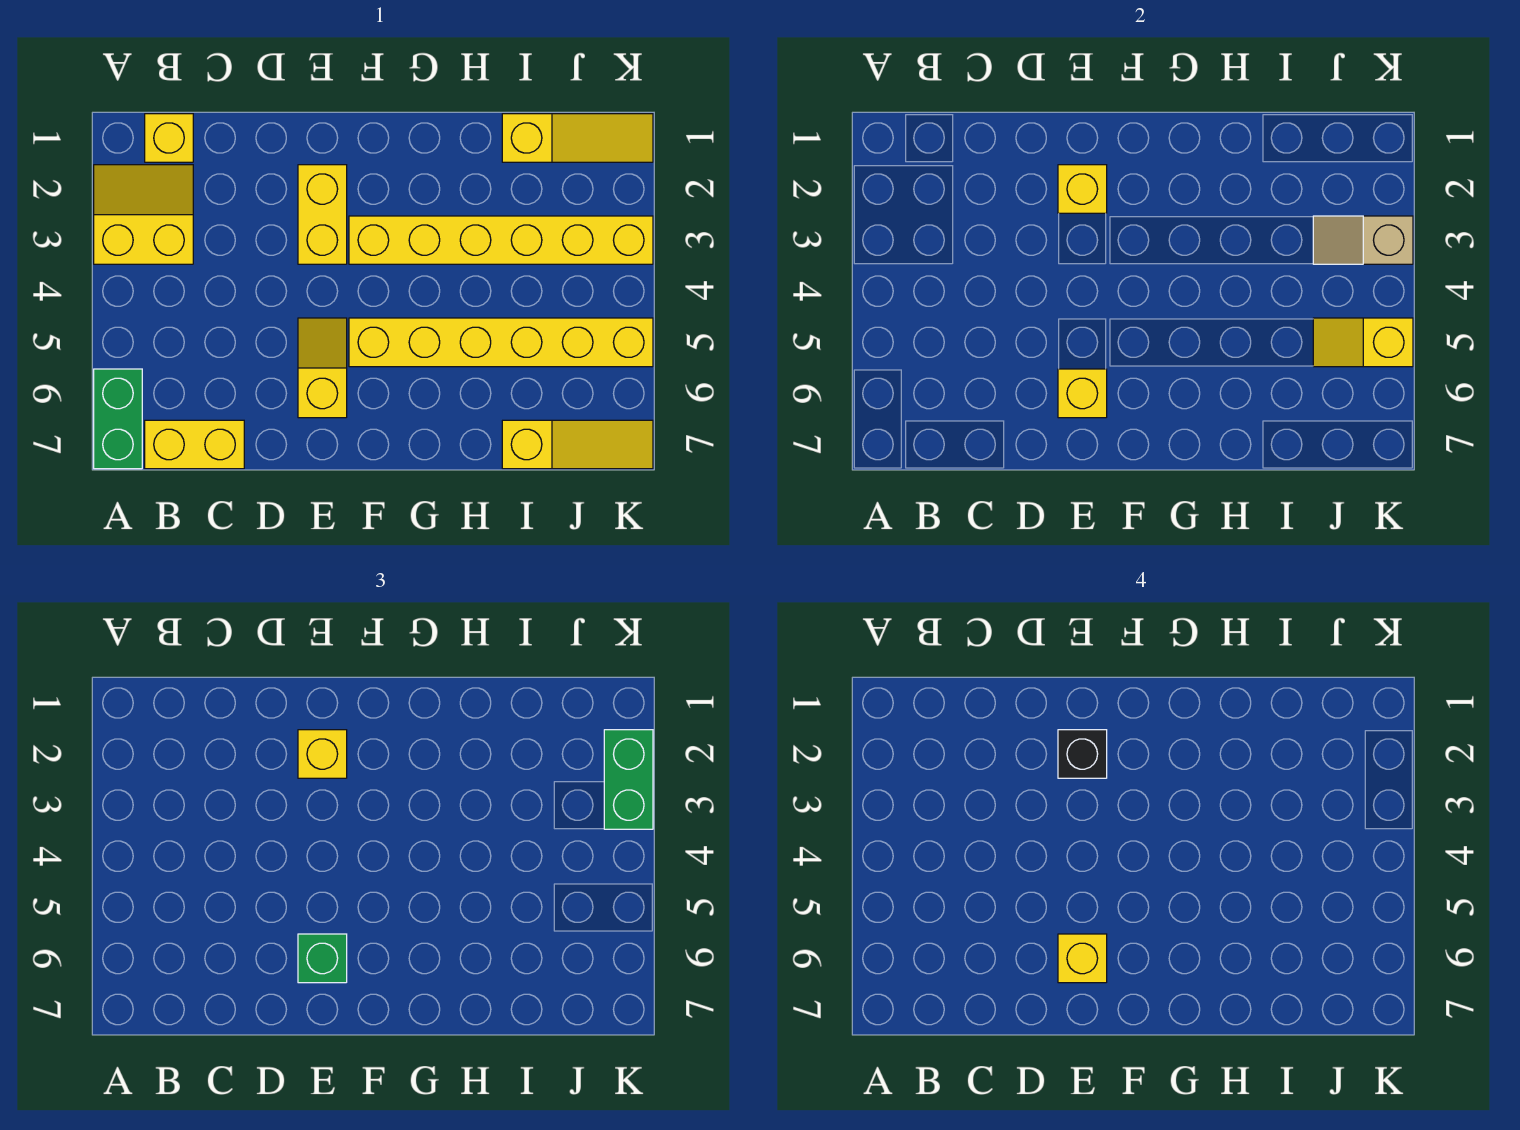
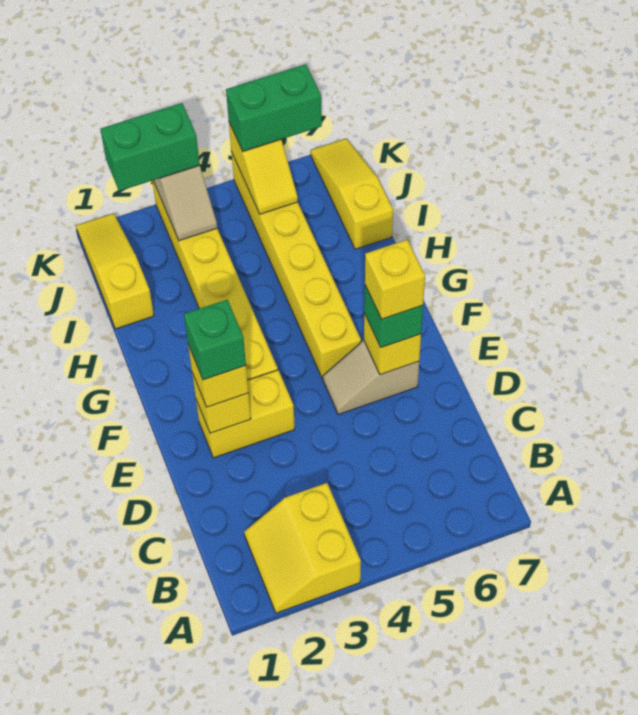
green 1x2 brick [94,369,142,469] -> green 1x2 brick moved to [226,64,322,151]
yellow 1x1 brick [145,114,193,162] -> none
yellow 1x2 brick [145,420,244,469] -> none
black 1x1 brick [1058,730,1107,778] -> green 1x1 brick [184,300,246,380]
yellow 1x2 slope [298,318,347,418] -> tan 1x2 slope [323,341,419,415]

